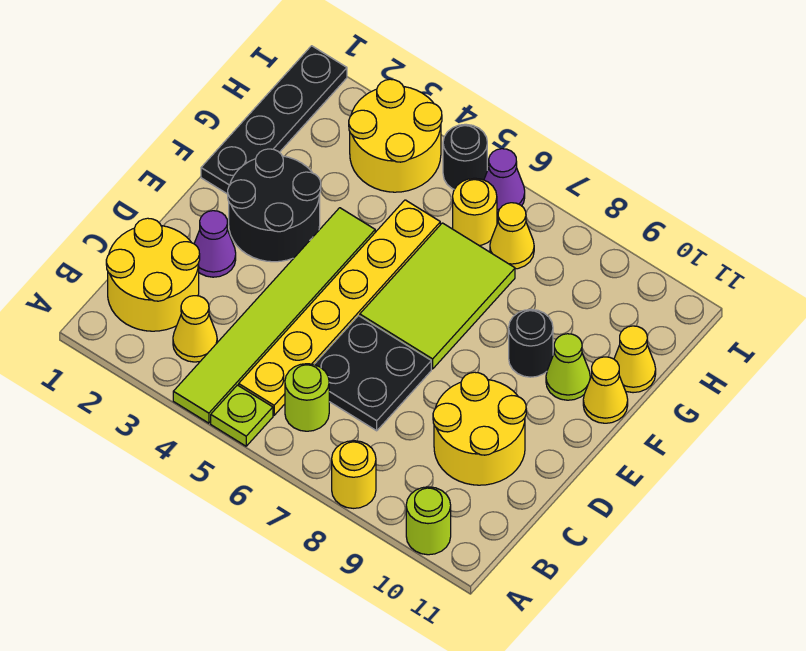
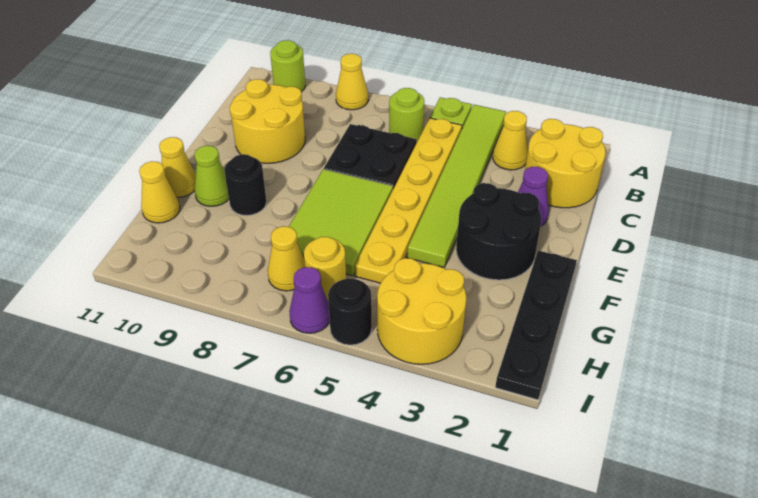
yellow 1x1 round brick [332,441,376,508] -> yellow 1x1 cone [336,54,368,110]

